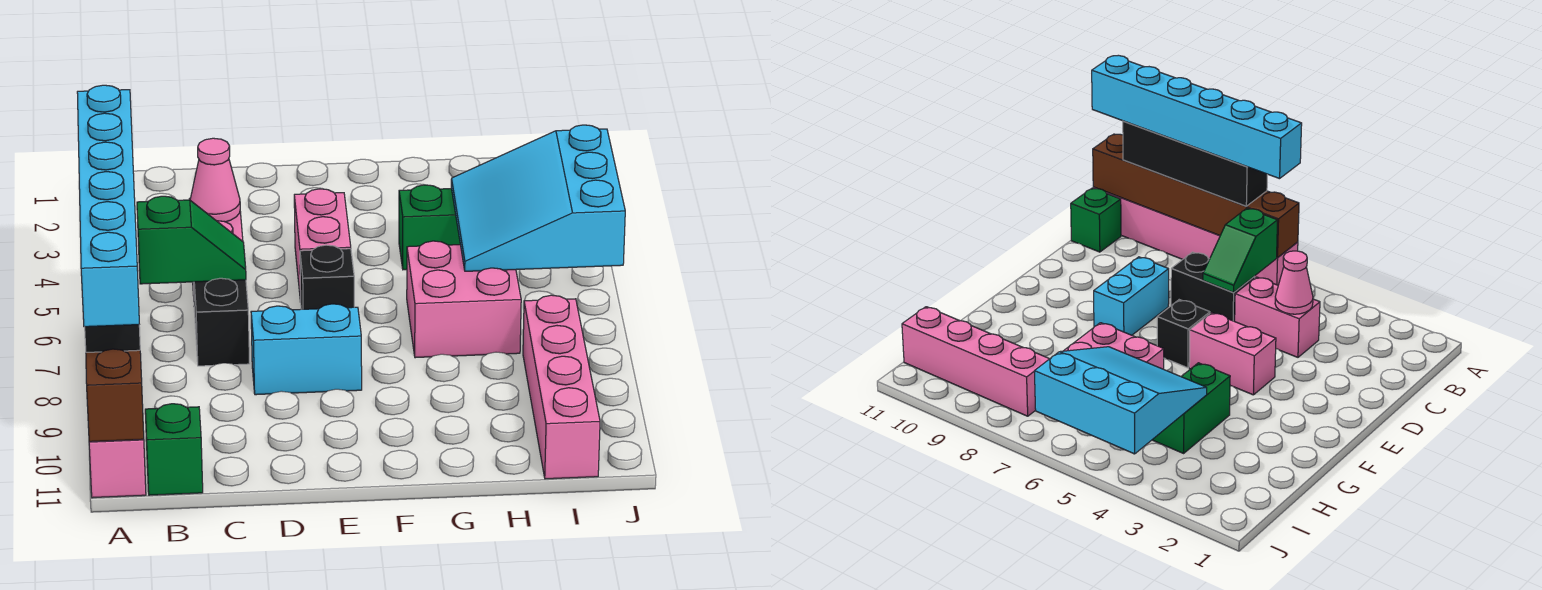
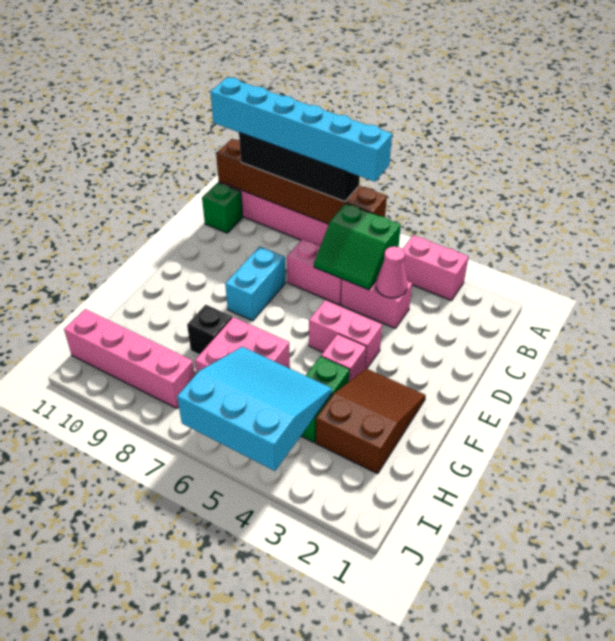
none -> pink 1x2 brick [403,235,469,301]
green 1x2 slope [137,196,246,284] -> green 2x2 slope [314,203,401,290]
black 1x2 brick [193,278,250,366] -> pink 1x2 brick [287,239,342,305]
black 1x1 brick [300,245,354,309] -> black 1x1 brick moved to [187,305,232,355]
none -> brown 2x3 slope [316,369,426,474]
none -> pink 1x1 brick [321,334,366,381]

